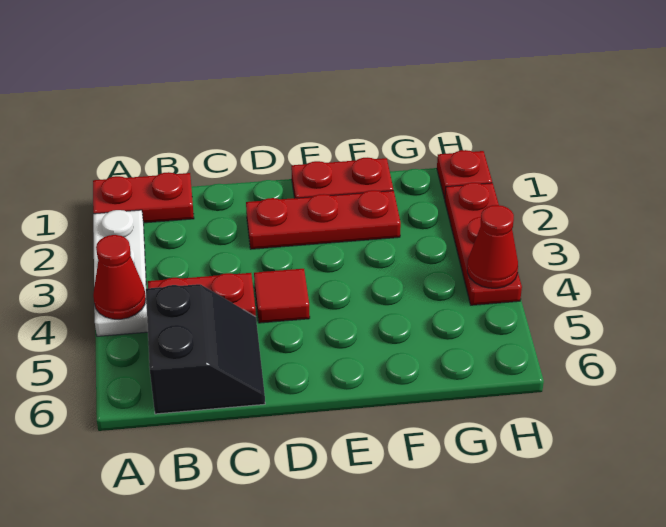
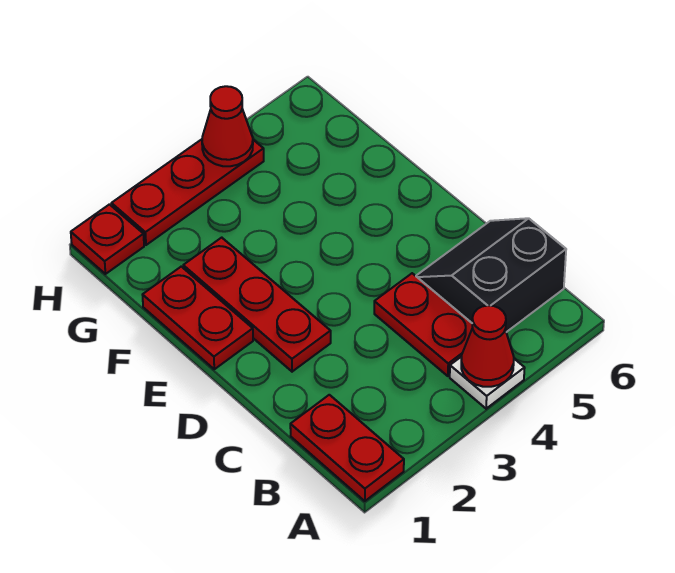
white 1x3 plate [93,210,148,336] -> white 1x1 plate [450,357,525,409]
red 1x1 tile [254,269,310,323] -> none

